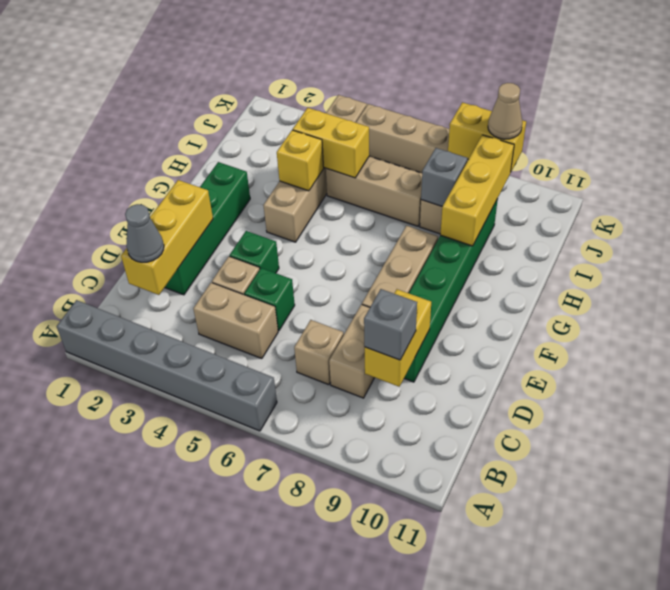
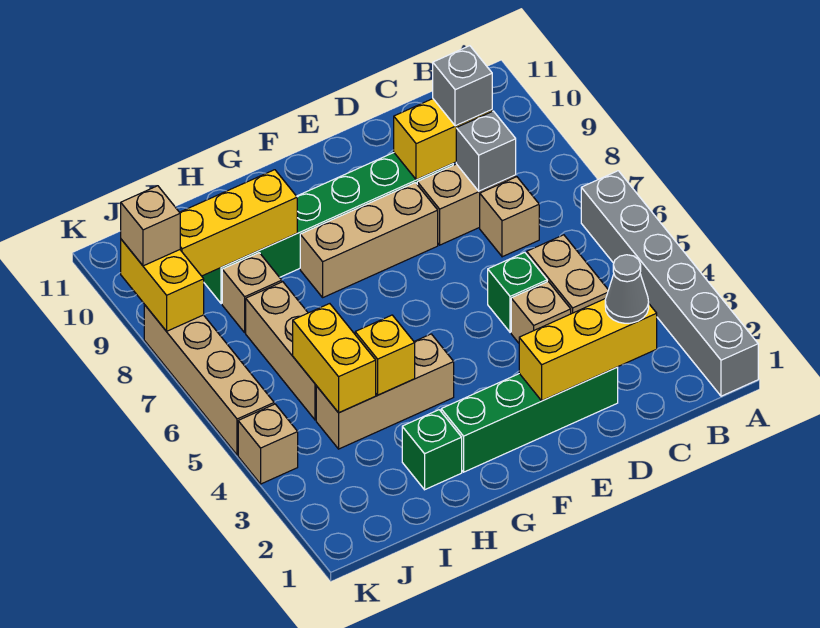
green 1x1 brick [230,231,279,273] -> green 1x1 brick moved to [402,410,462,490]
grey 1x1 brick [421,148,467,206] -> grey 1x1 brick moved to [456,111,516,191]
tan 1x1 cone [488,83,522,139] -> tan 1x1 brick [121,186,180,266]

